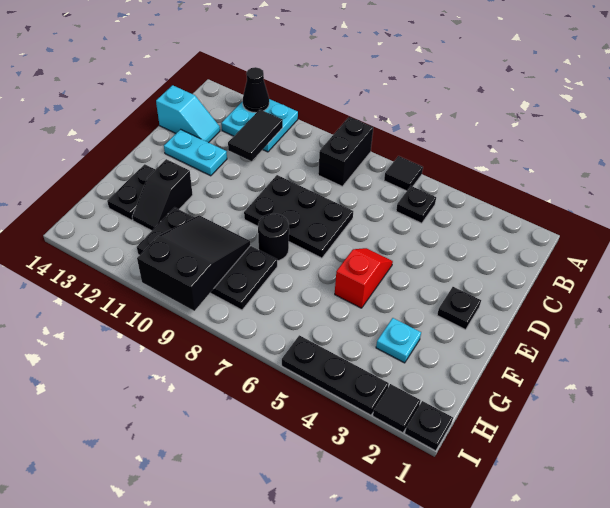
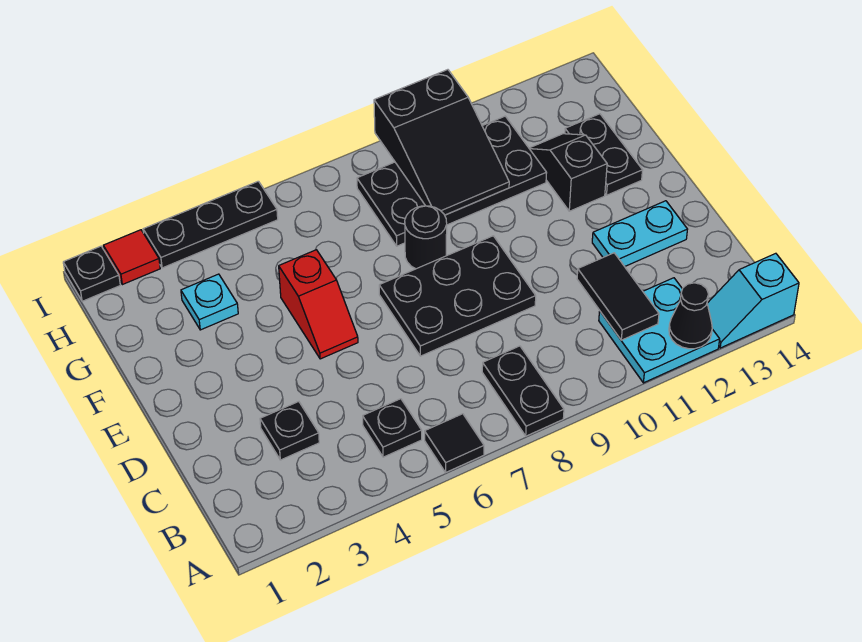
black 1x2 brick [318,117,373,187] -> black 1x2 plate [482,346,564,436]
cyan 1x2 slope [156,85,220,143] -> cyan 1x2 slope moved to [707,253,799,348]
black 1x1 plate [437,287,481,330] -> black 1x1 plate moved to [260,402,319,460]
black 1x1 tile [373,384,420,433] -> red 1x1 tile [103,230,160,285]

